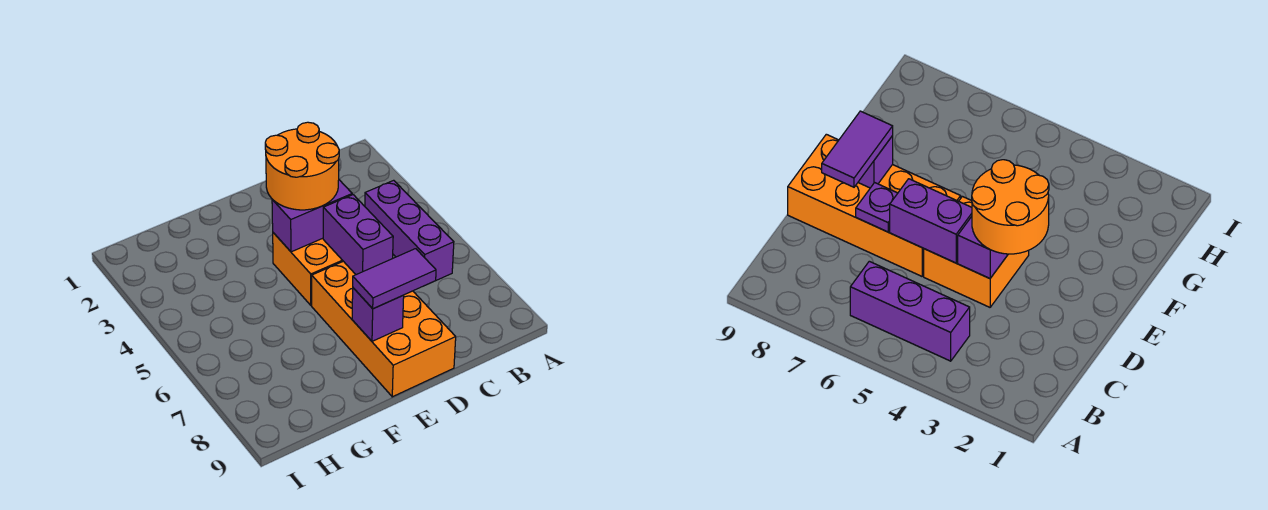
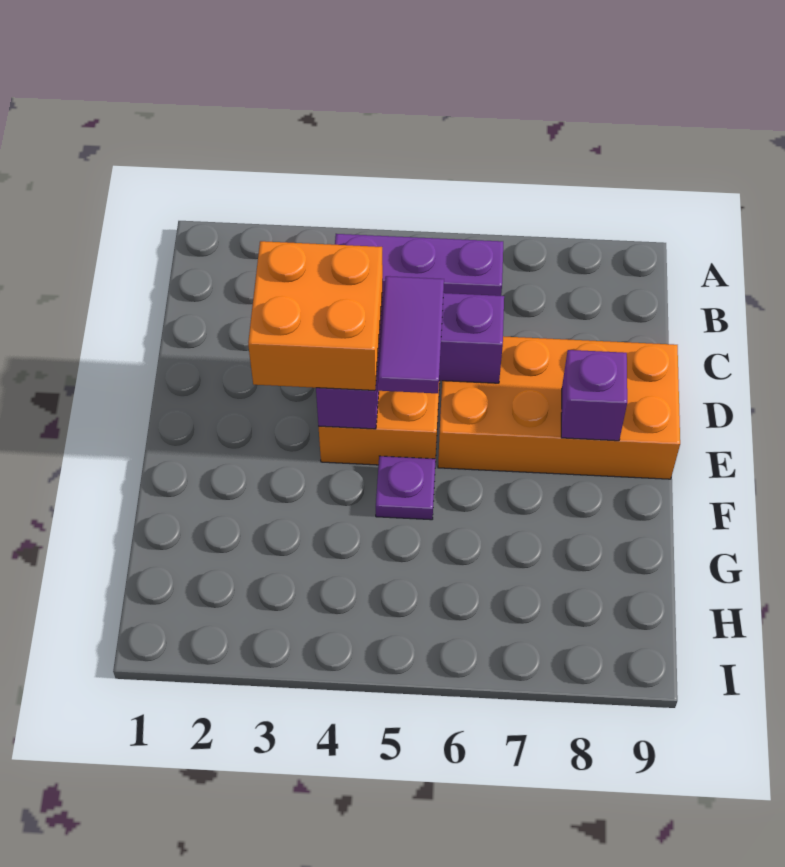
orange 2x2 round brick [265,122,339,210] -> orange 2x2 brick [248,241,383,390]
purple 1x1 plate [856,183,898,232] -> purple 1x1 plate moved to [376,456,436,520]
purple 1x2 tile [353,249,436,309] -> purple 1x2 tile moved to [378,276,444,393]

